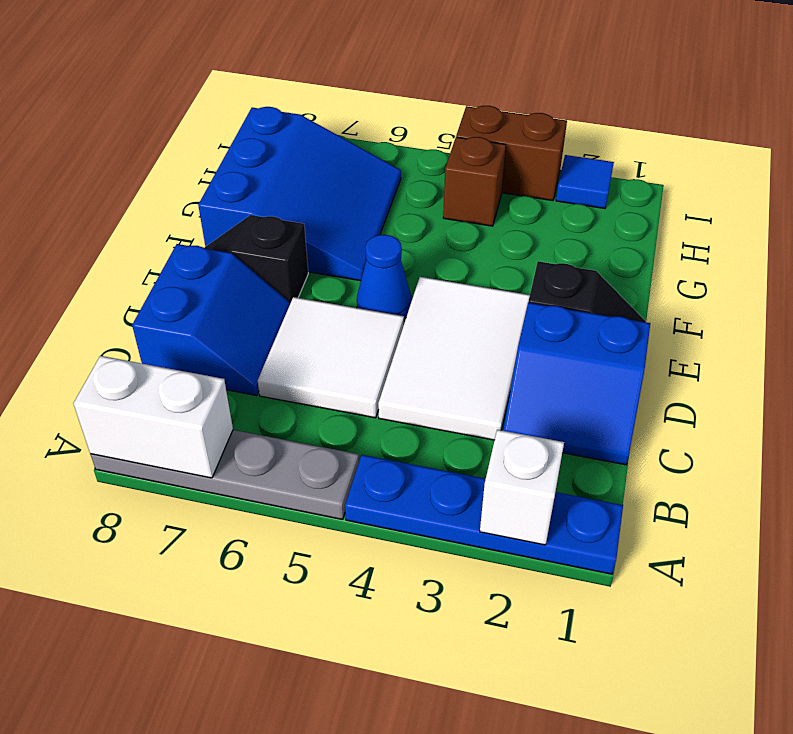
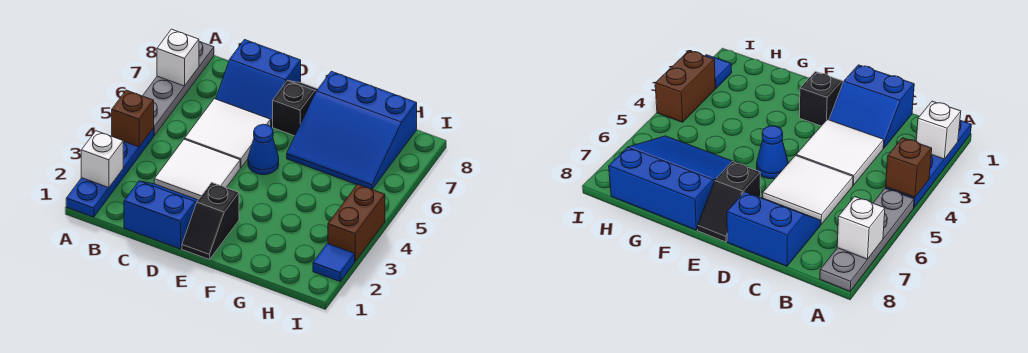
white 1x2 brick [73,356,233,478] -> white 1x1 brick [157,29,199,86]
blue 2x2 slope [503,303,650,465] -> blue 2x2 slope turned to [124,181,198,249]
white 2x3 tile [378,277,530,440] -> white 2x2 tile [154,139,240,200]
brown 1x1 brick [443,137,506,226] -> brown 1x1 brick moved to [112,90,154,147]

